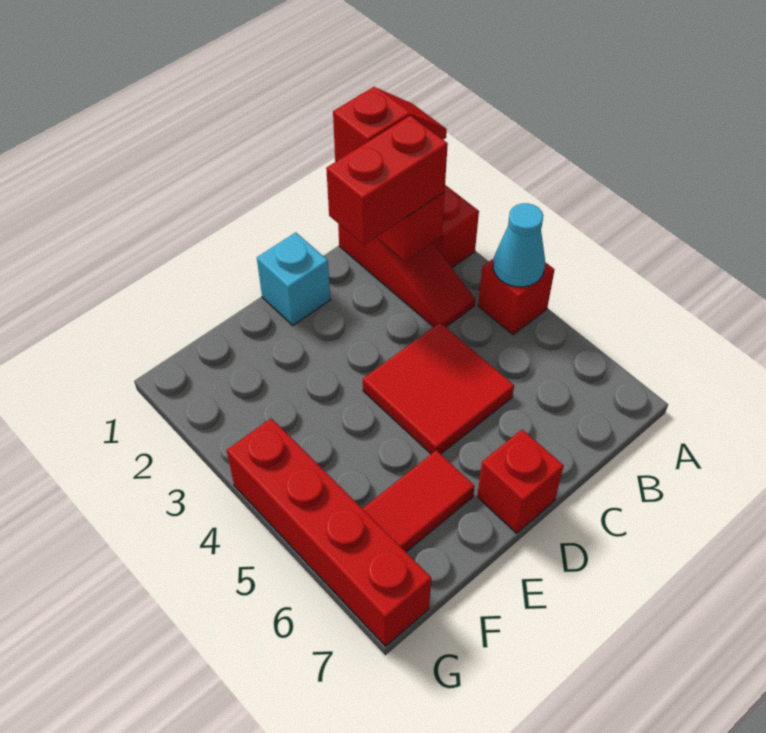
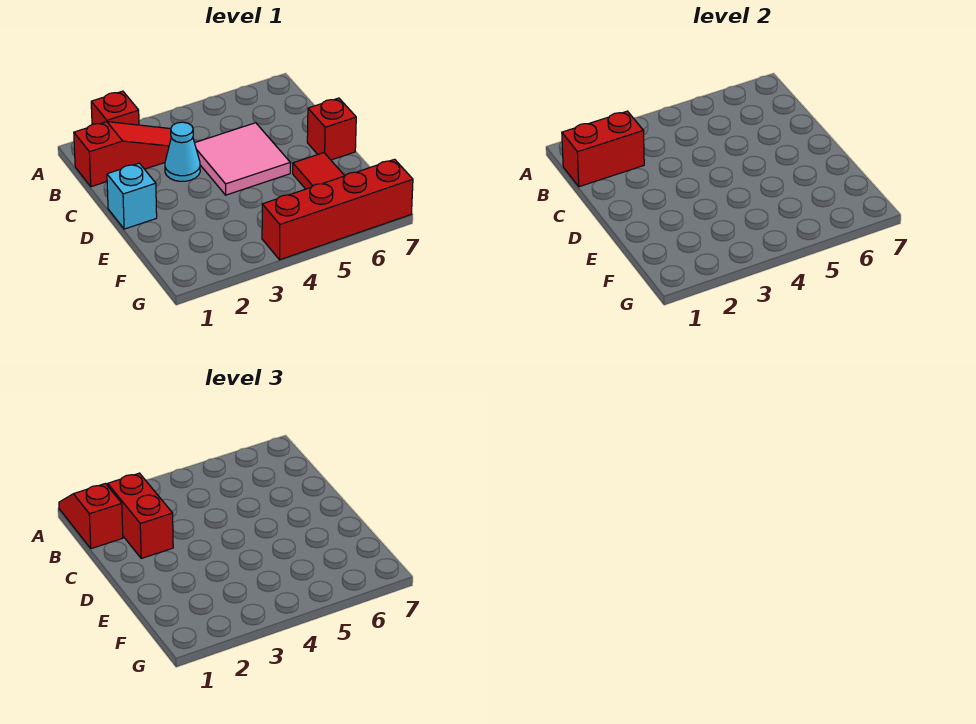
red 1x1 brick [478,258,554,335] -> none
cyan 1x1 cone [493,203,545,287] -> cyan 1x1 cone moved to [165,122,200,181]
red 2x2 tile [363,323,514,454] -> pink 2x2 tile [195,123,290,195]

